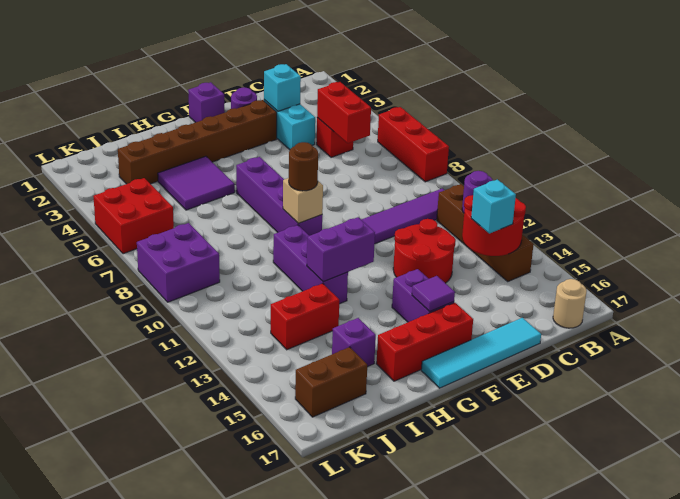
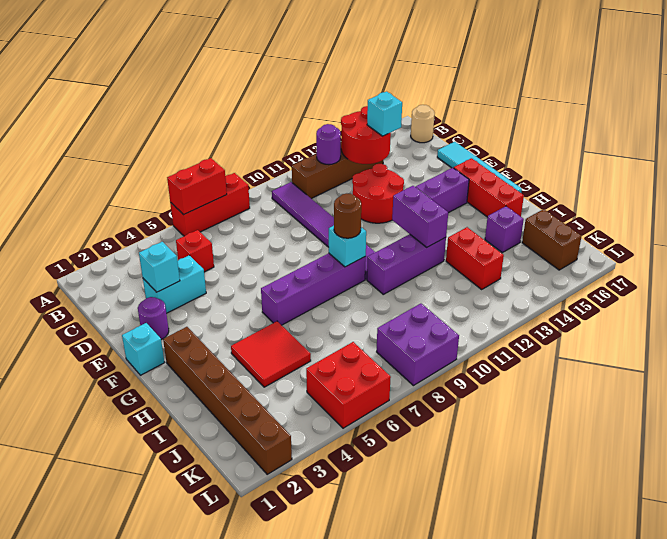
red 1x2 brick [317,82,371,143] -> red 1x2 brick moved to [167,158,227,215]
brown 1x6 brick [118,100,277,184] -> brown 1x6 brick moved to [163,327,292,474]
purple 1x1 brick [188,82,225,123] -> cyan 1x1 brick [122,323,165,375]
purple 1x1 tile [412,276,455,311] -> none
tan 1x1 brick [283,178,323,223] -> cyan 1x1 brick [329,226,366,267]
purple 2x2 tile [158,156,235,210] -> red 2x2 tile [231,321,311,387]

